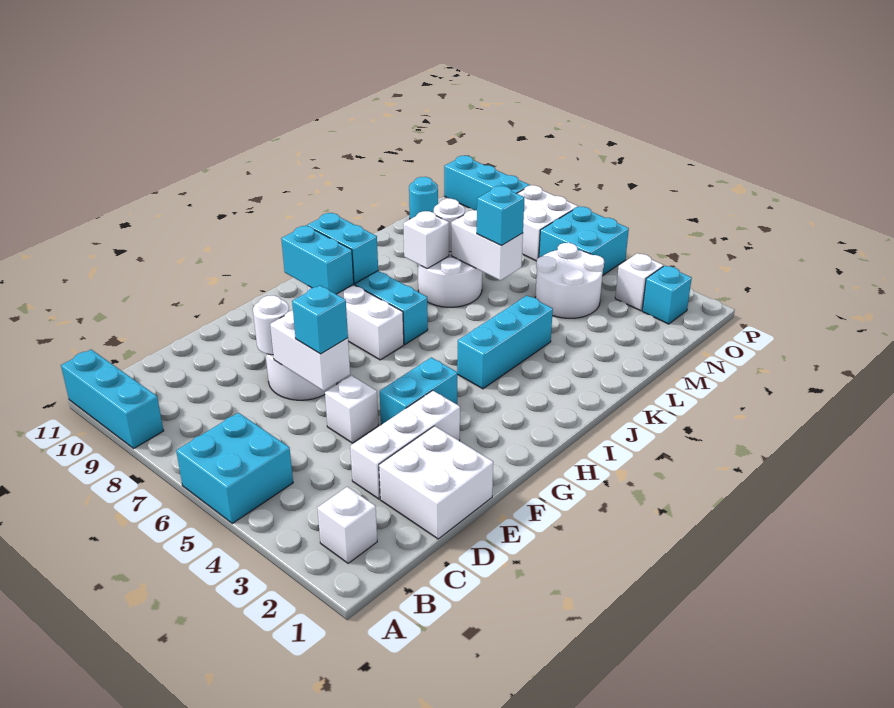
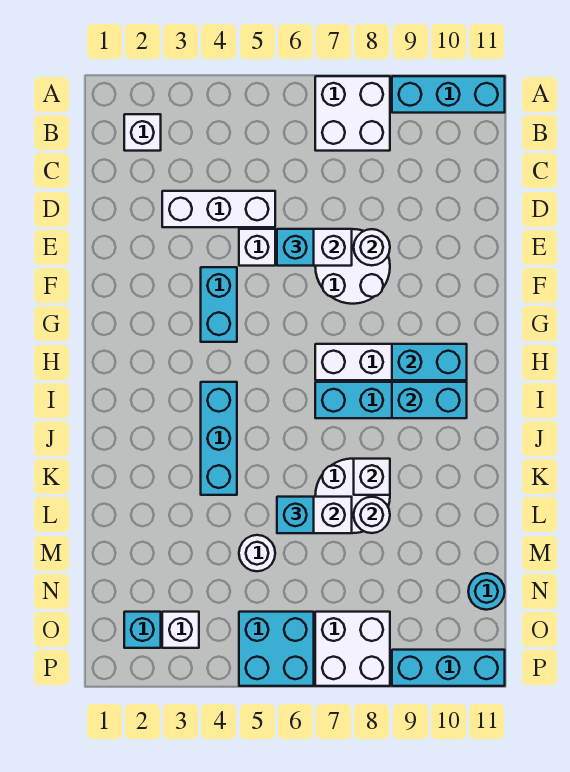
cyan 2x2 brick [176,413,293,523] -> none
white 2x2 brick [379,426,493,539] -> white 2x2 brick moved to [315,76,390,151]
white 1x3 brick [350,391,460,499] -> white 1x3 brick turned to [162,191,275,227]
white 2x2 round brick [535,243,604,318] -> white 1x1 round brick [239,535,275,571]

